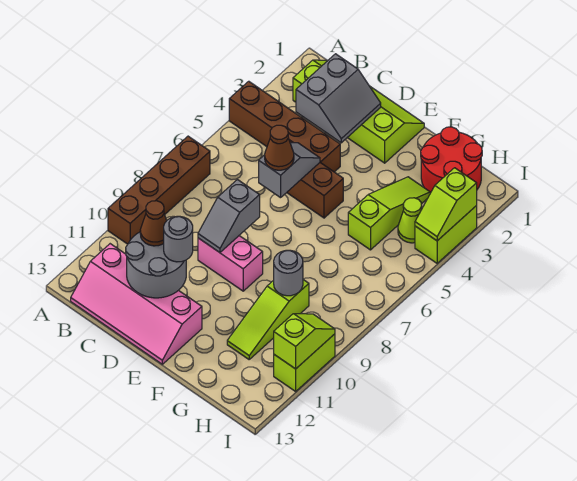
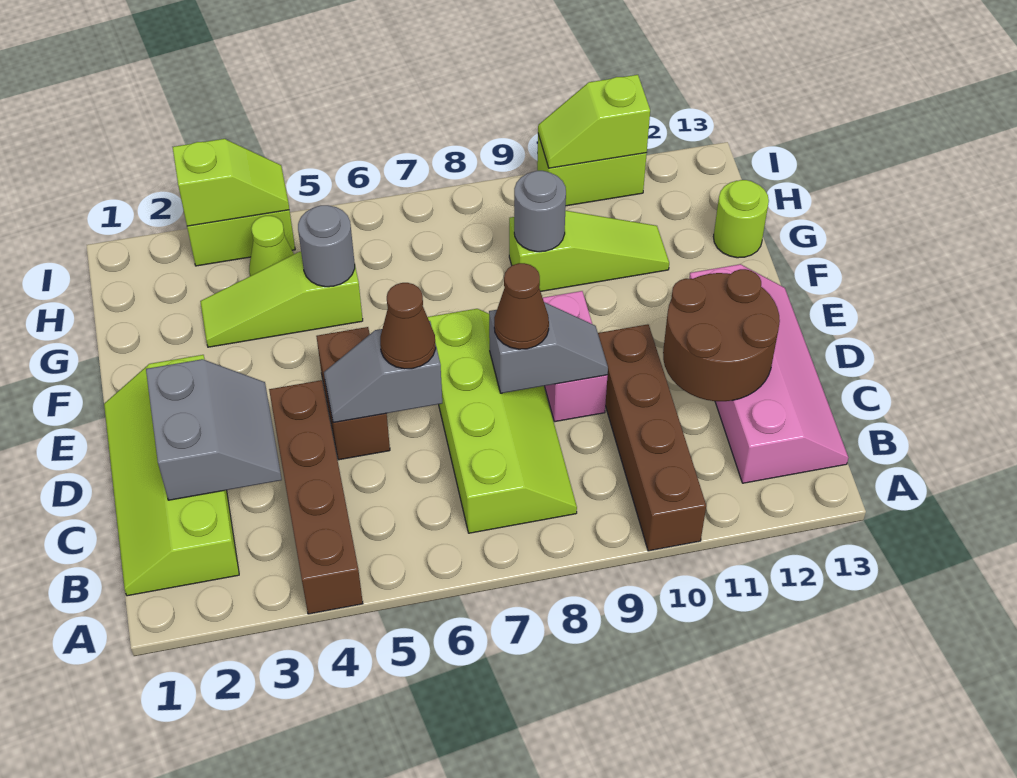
brown 1x4 brick [108,136,210,244] -> brown 1x4 brick turned to [598,324,706,551]
none -> lime 2x4 slope [428,309,577,533]
grey 2x2 slope [296,54,381,143] -> grey 2x2 slope turned to [146,359,282,500]
grey 2x2 round brick [126,232,186,298] -> brown 2x2 round brick [663,269,780,401]
brown 1x1 cone [140,201,167,246] -> brown 1x1 cone moved to [494,263,549,349]
grey 1x1 round brick [164,216,193,262] -> grey 1x1 round brick moved to [298,205,355,287]
red 2x2 round brick [421,127,482,193] -> none
none -> lime 1x1 round brick [713,180,769,258]

